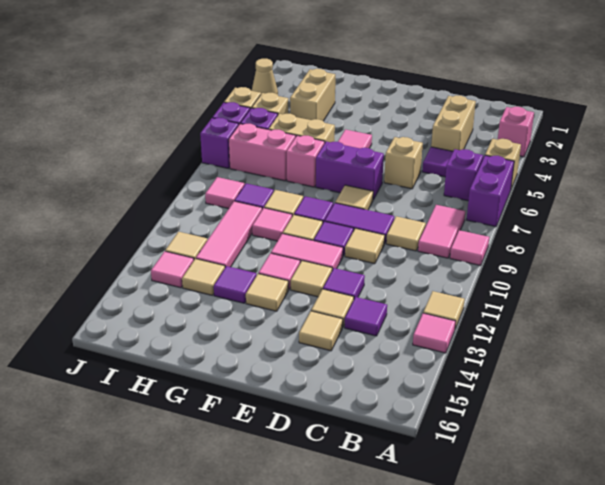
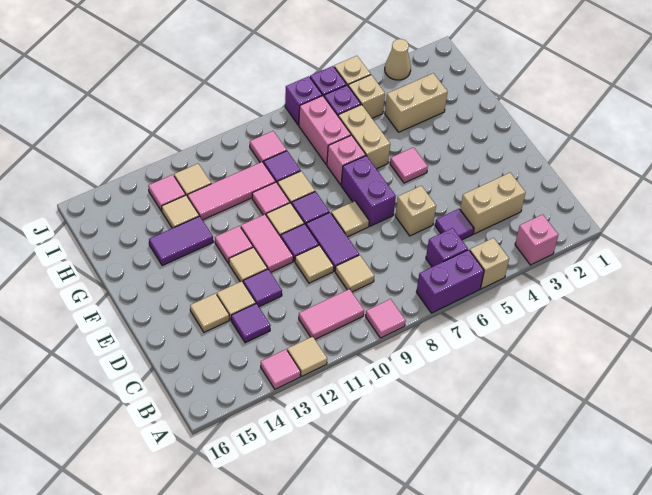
pink 1x2 tile [418,205,465,258] -> pink 1x2 tile moved to [299,289,364,339]
tan 1x1 tile [246,274,289,311] -> none
purple 1x1 tile [214,266,256,303] -> purple 1x2 tile [149,216,213,266]

